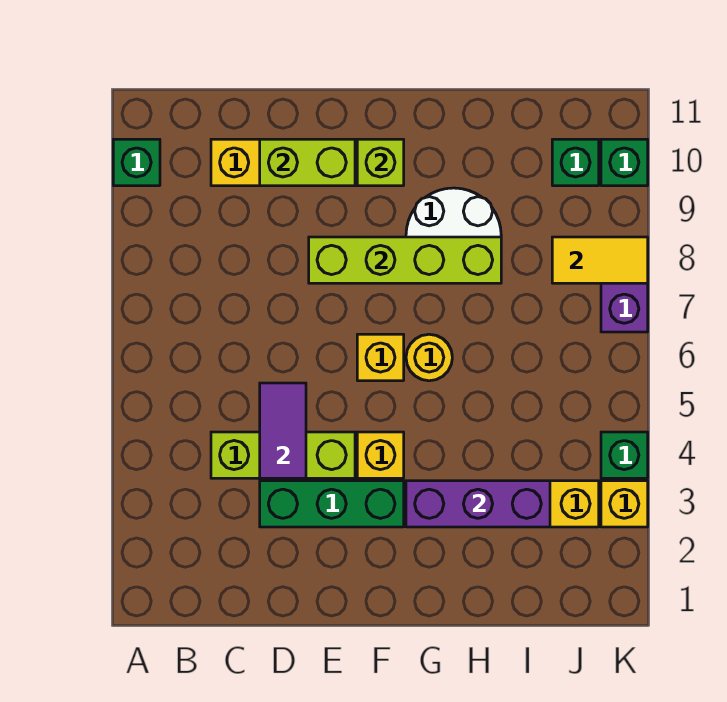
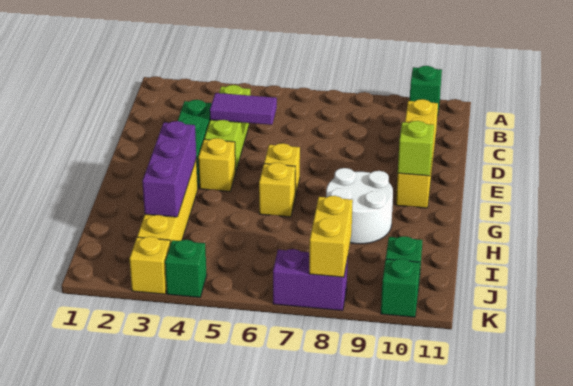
lime 1x2 brick [260,139,355,186] -> none
lime 1x4 brick [309,237,501,283] -> none
yellow 1x1 round brick [406,334,452,381] -> yellow 1x1 brick [259,162,295,217]
yellow 1x2 tile [552,237,648,283] -> yellow 1x2 brick [309,196,353,277]

